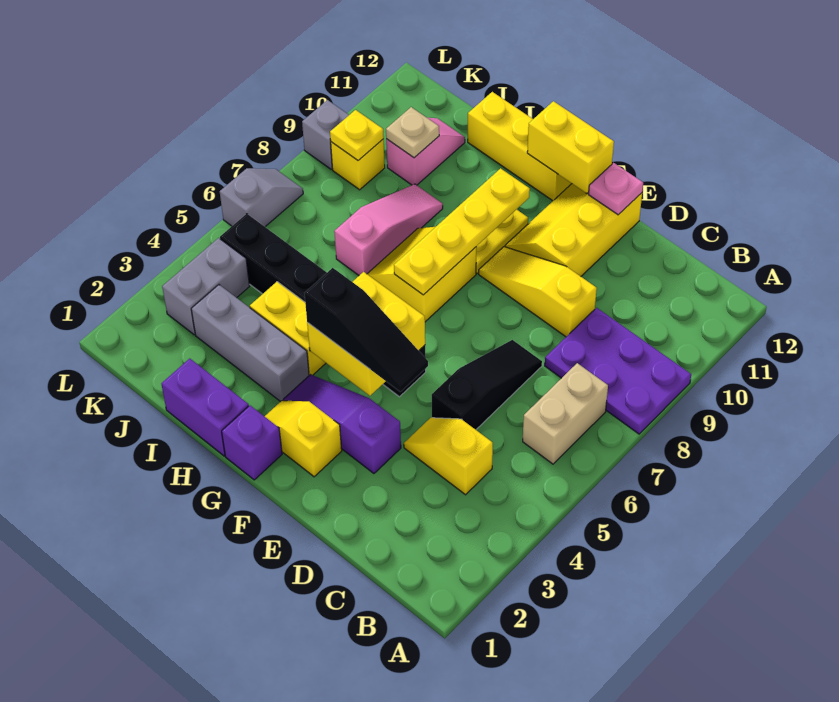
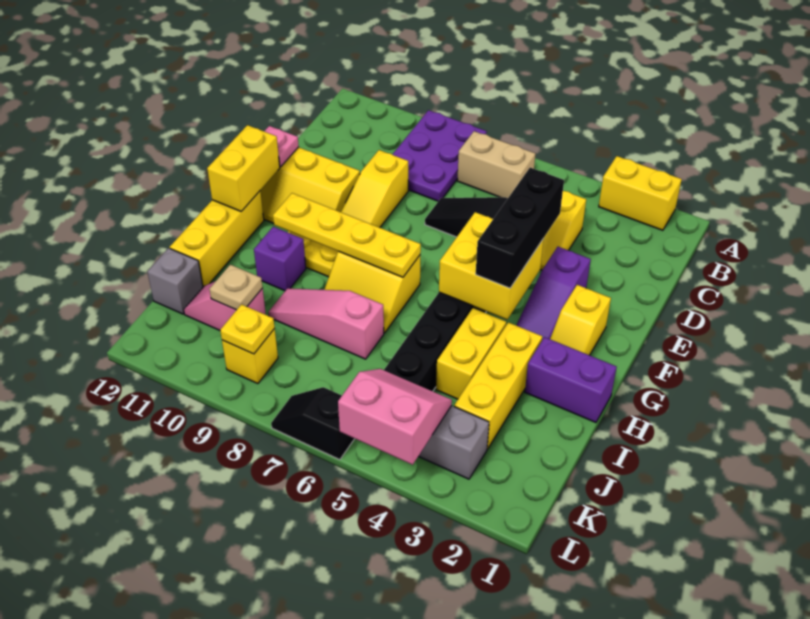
none -> yellow 1x2 brick [599,156,682,230]
black 1x3 slope [305,268,428,392] -> black 1x3 brick [476,168,564,288]
purple 1x1 brick [222,406,282,480] -> purple 1x1 brick moved to [254,227,306,291]
purple 1x2 brick [162,359,249,456] -> purple 1x2 brick turned to [525,337,617,423]
grey 1x3 brick [191,285,309,402] -> yellow 1x3 brick [454,322,542,449]
none -> pink 2x2 slope [338,369,452,465]
grey 1x2 slope [220,168,303,227] -> black 1x2 slope [271,387,355,460]
grey 1x1 brick [302,100,349,169] -> grey 1x1 brick moved to [147,248,203,314]

